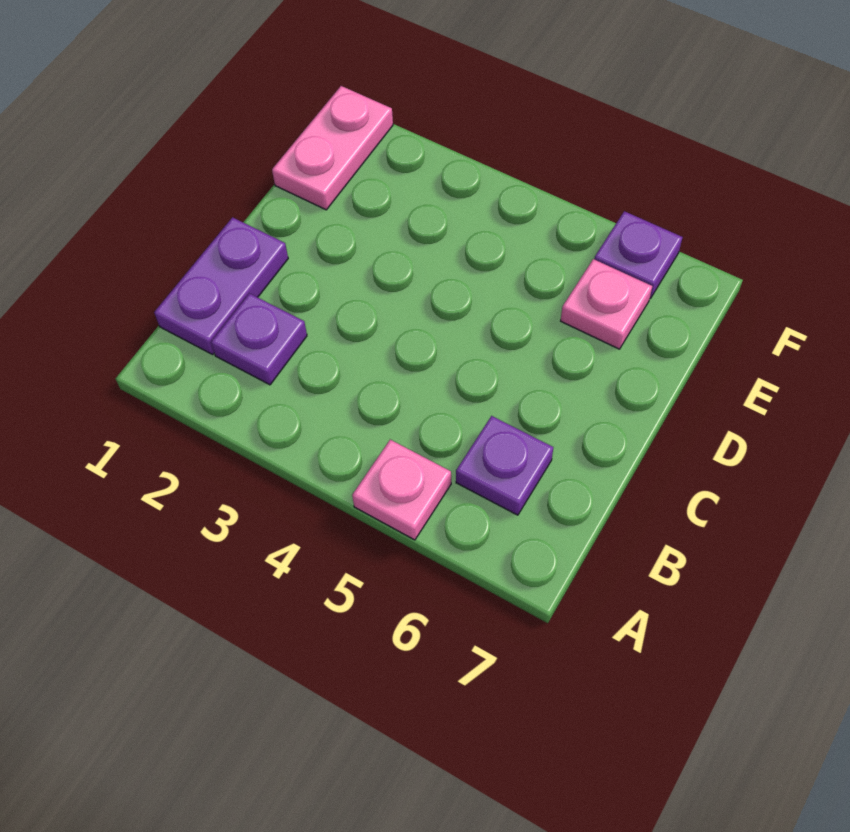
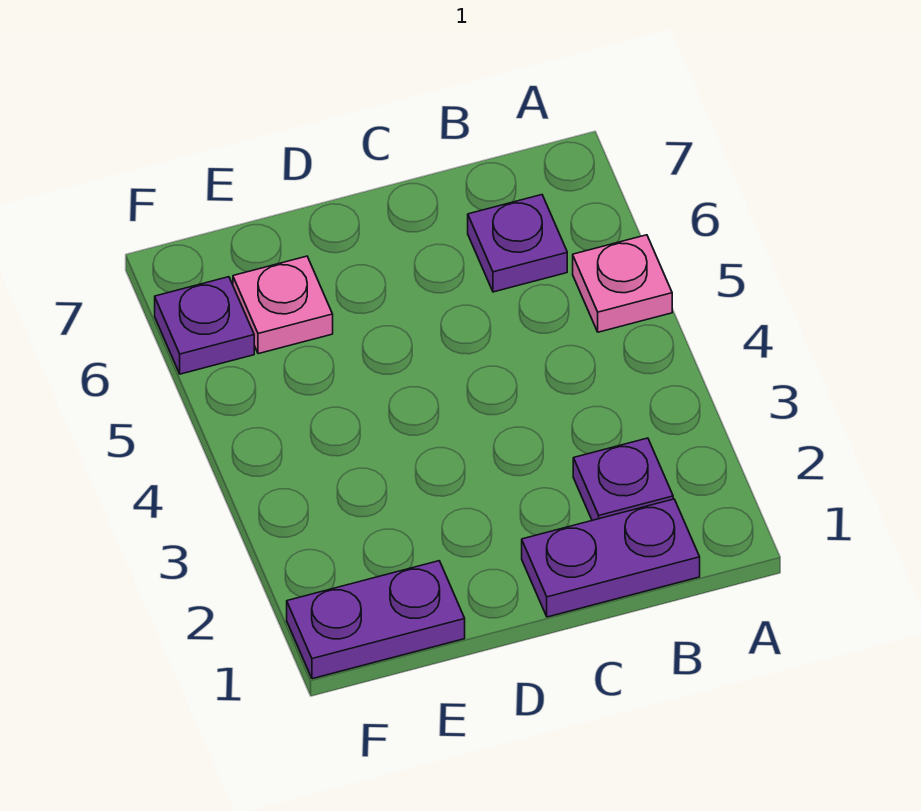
pink 1x2 plate [272,86,393,210] -> purple 1x2 plate [287,561,465,679]

